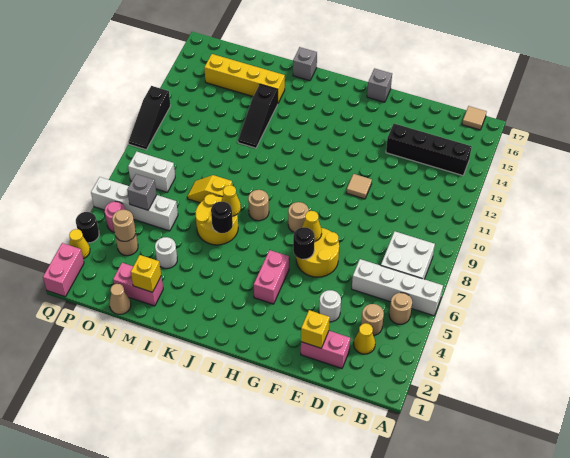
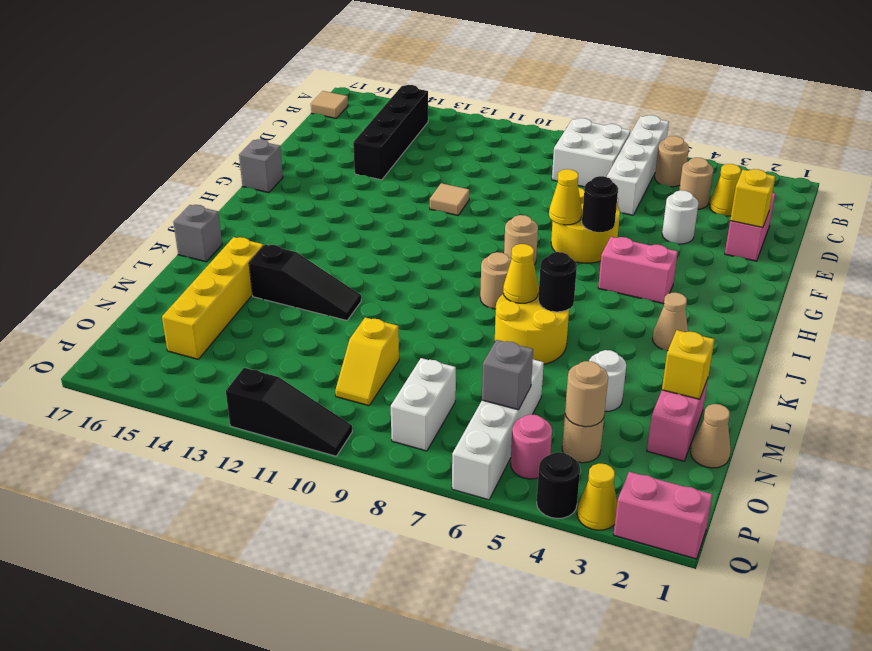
none -> tan 1x1 cone [653,293,688,351]
yellow 1x2 slope [187,175,232,203] -> yellow 1x2 slope moved to [335,317,399,406]

